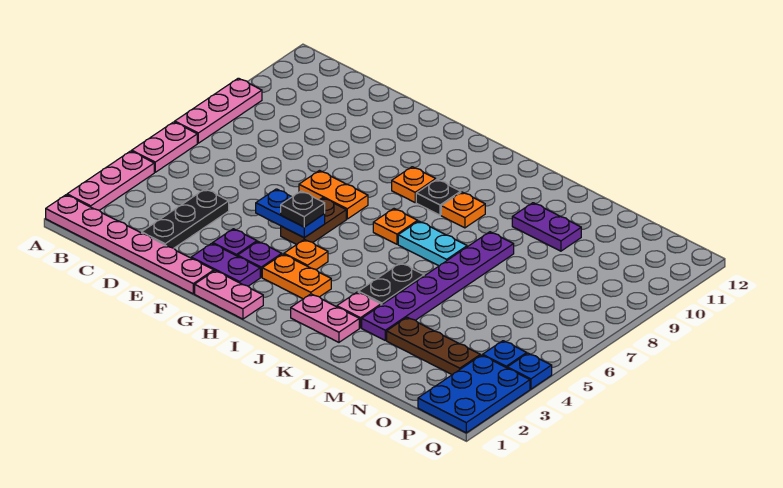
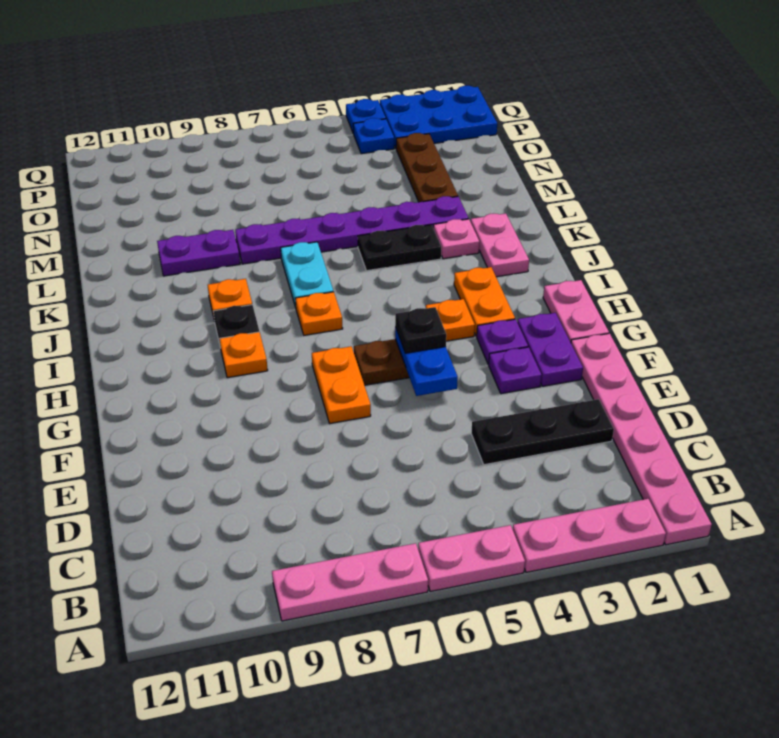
purple 1x2 plate [512,203,581,251] -> purple 1x2 plate turned to [157,230,240,276]

